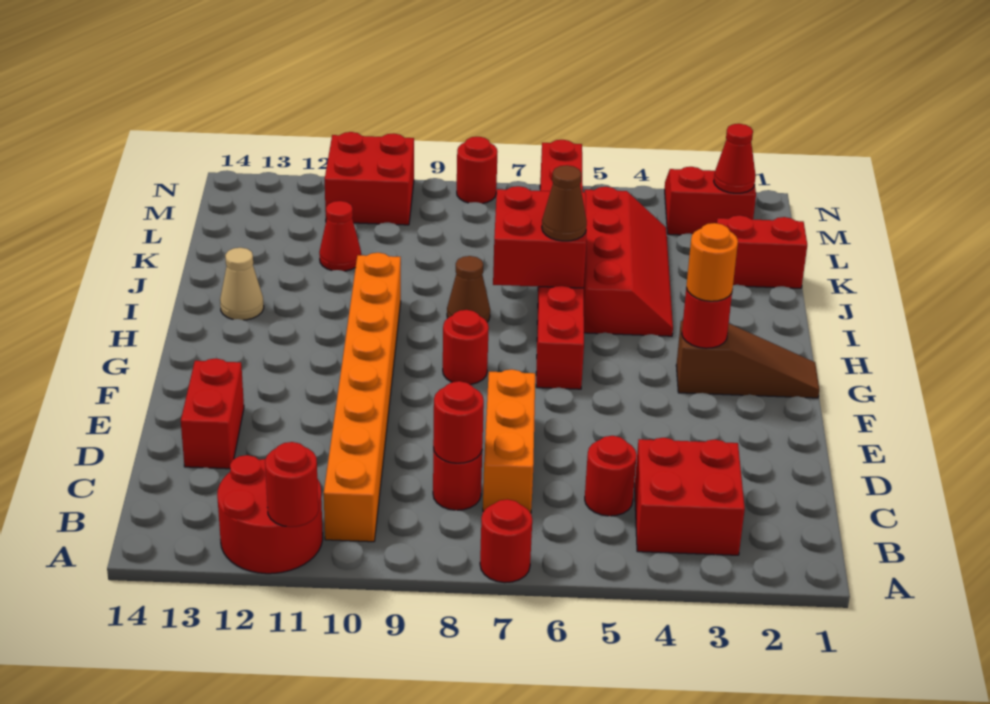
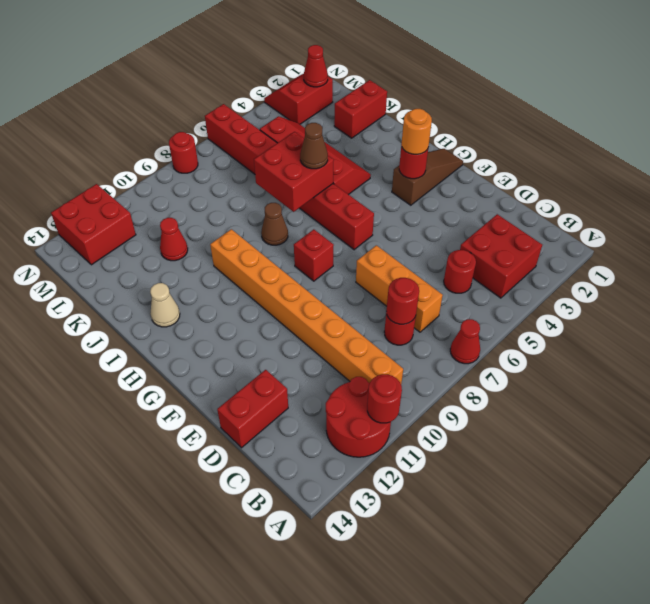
red 1x1 round brick [480,499,532,583] -> red 1x1 cone [450,319,480,364]
red 1x2 brick [181,358,244,469] -> red 1x2 brick turned to [217,370,288,448]
red 1x1 round brick [443,310,489,385] -> red 1x1 brick [294,229,334,281]
red 2x2 brick [325,132,414,225] -> red 2x2 brick moved to [51,184,136,265]

